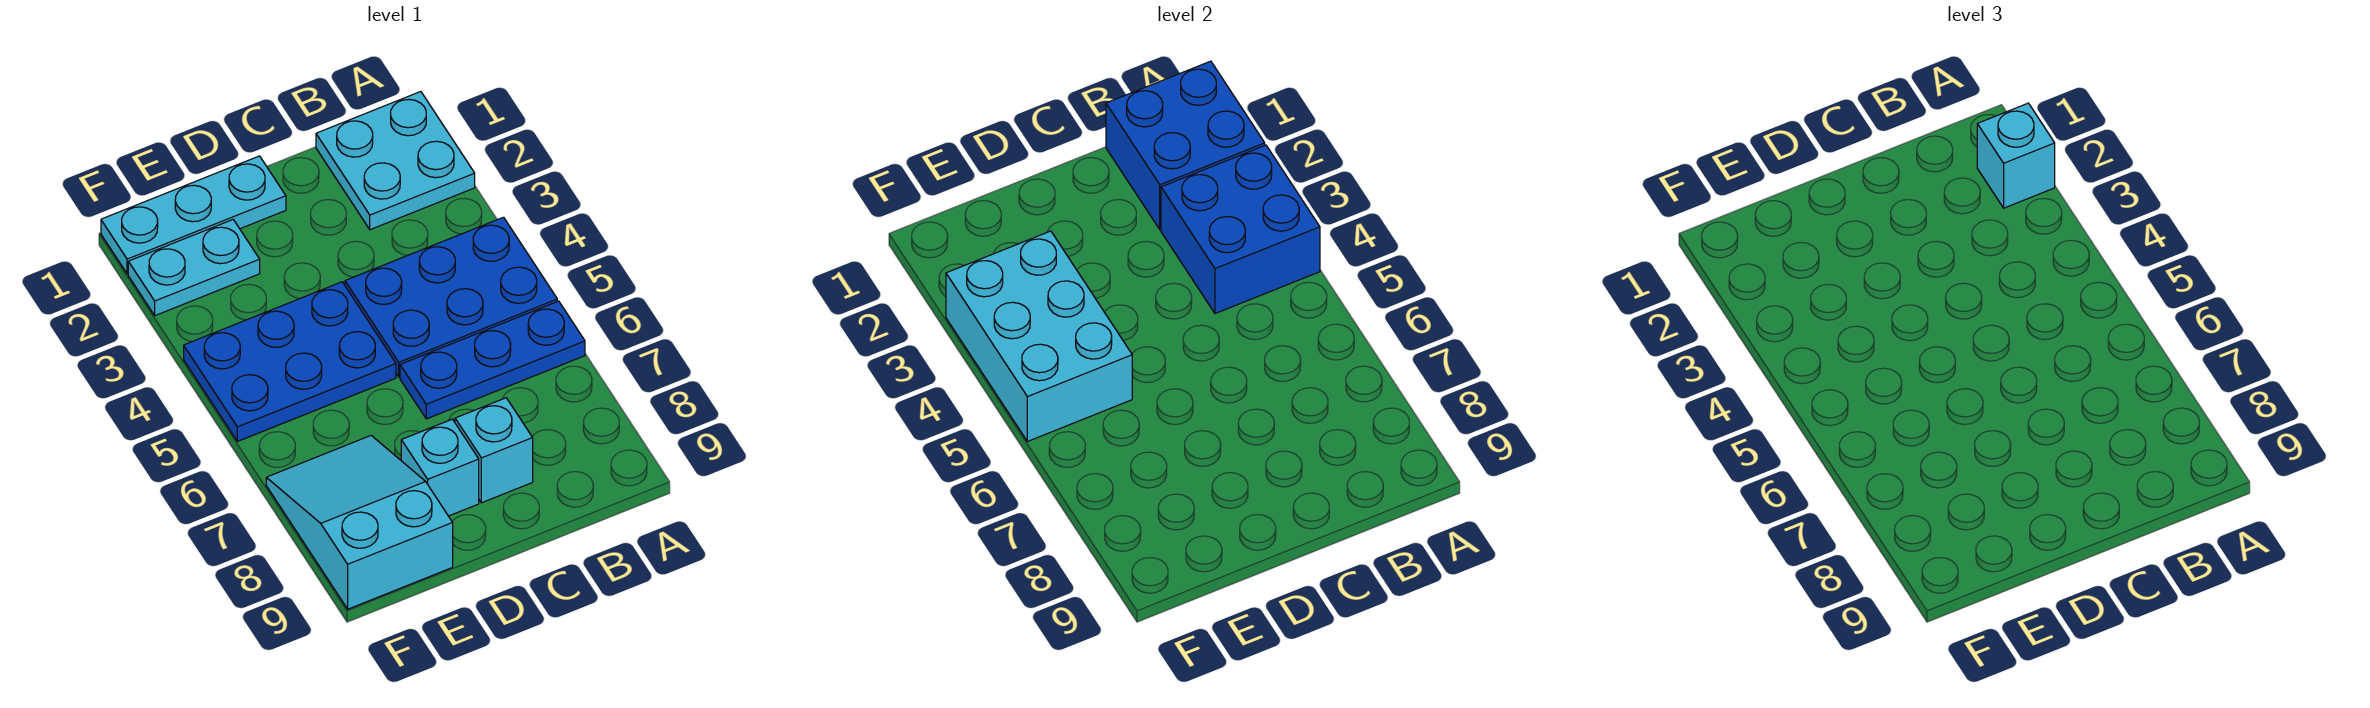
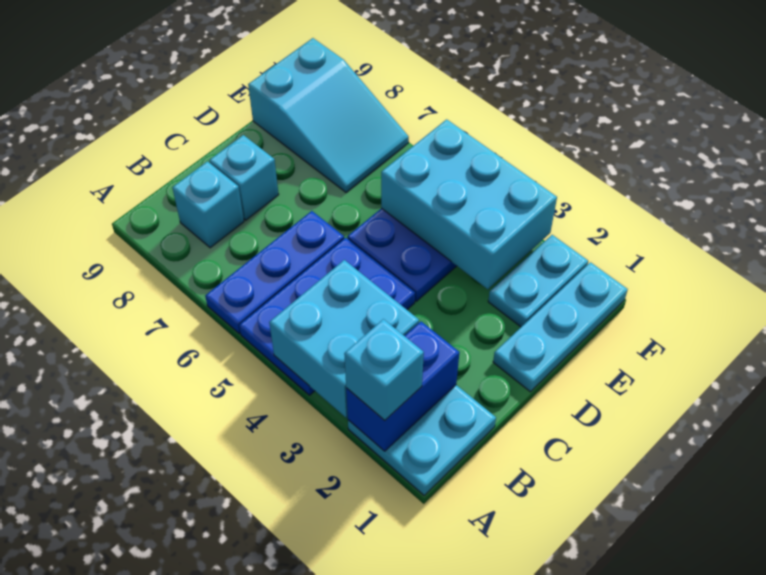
blue 2x2 brick [1106,61,1265,230] -> blue 1x2 brick [346,322,460,451]
blue 2x2 brick [1161,145,1320,314] -> cyan 2x2 brick [269,260,419,417]
cyan 1x1 brick [401,419,479,516] -> cyan 1x1 brick moved to [172,161,244,248]

